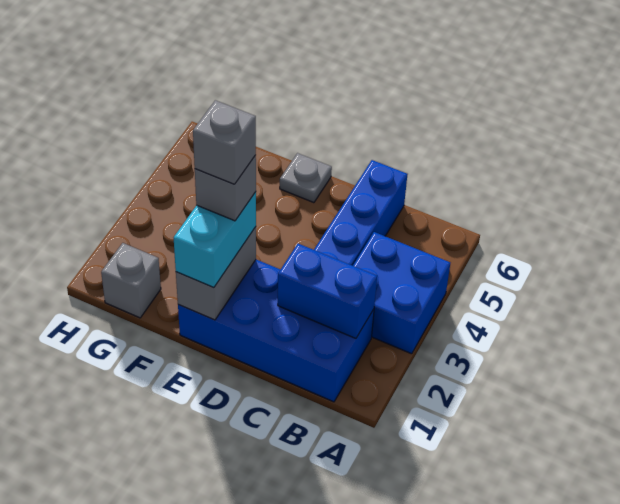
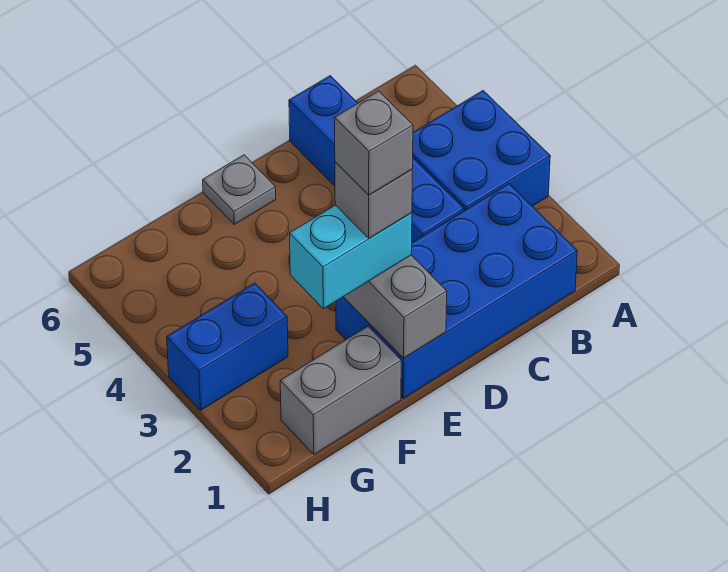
blue 1x2 brick [278,244,377,338] -> blue 1x2 brick moved to [167,283,288,410]
cyan 1x2 brick [174,192,256,288] -> cyan 1x2 brick turned to [290,205,412,309]
grey 1x1 brick [101,243,161,318] -> grey 1x2 brick [280,326,401,454]

